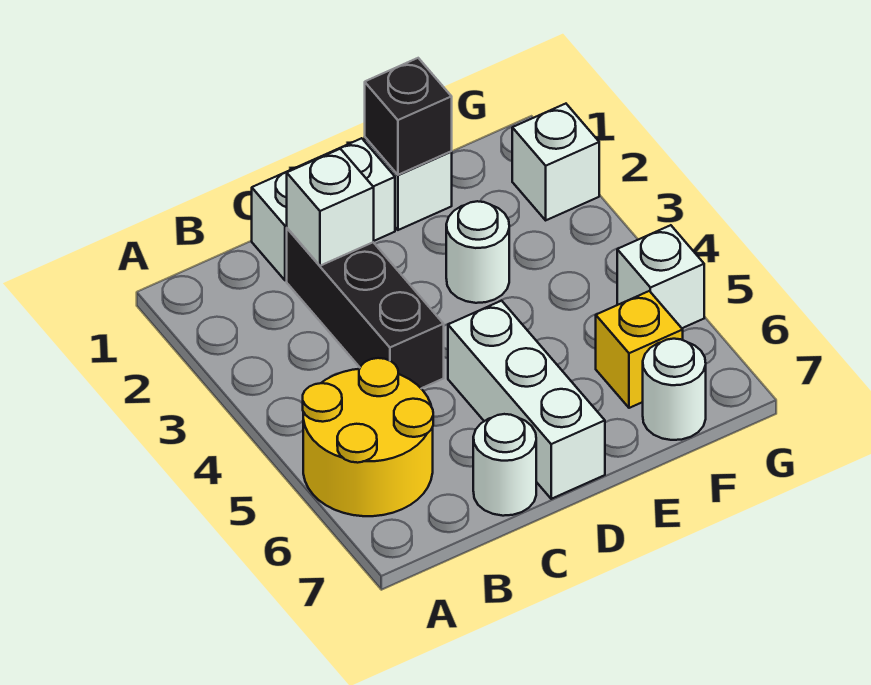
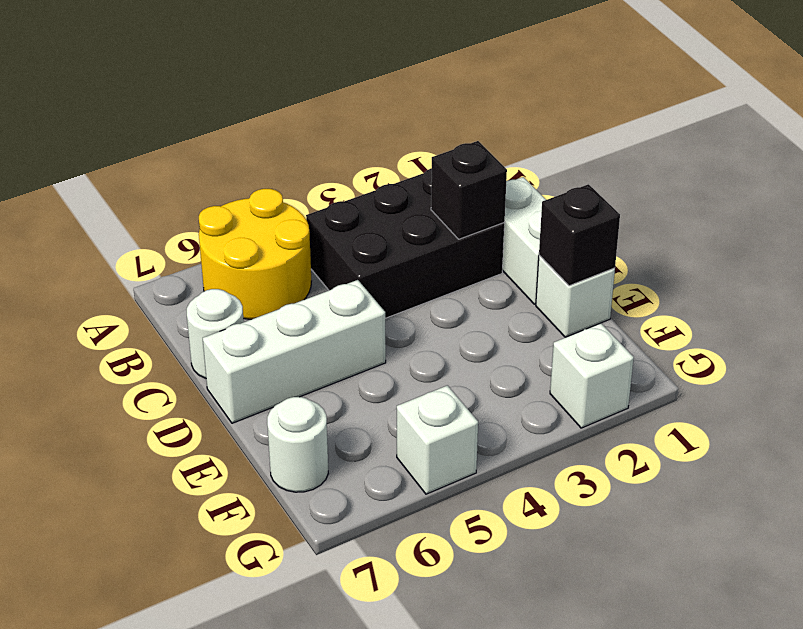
black 1x3 brick [287,228,444,388] -> black 2x3 brick [306,168,504,318]
white 1x1 brick [287,149,374,266] -> black 1x1 brick [431,141,507,239]
white 1x1 round brick [446,201,509,303] -> none
yellow 1x1 brick [596,291,683,408] -> none

